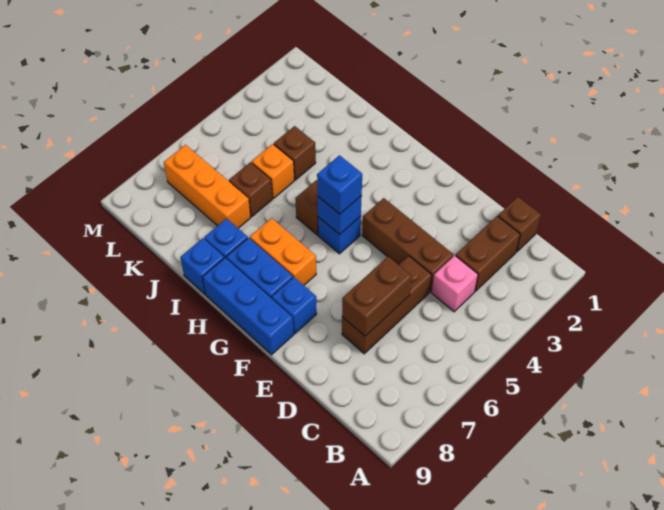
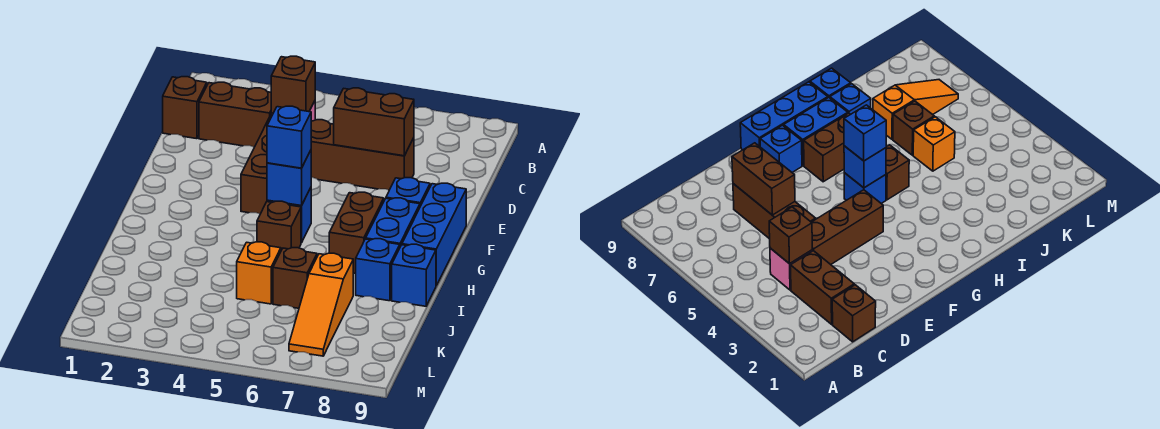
orange 1x2 brick [250,218,316,285] -> brown 1x2 brick [329,192,384,273]
brown 1x1 brick [274,126,316,180] -> brown 1x1 brick moved to [271,56,315,113]
orange 1x3 brick [164,145,251,228] -> orange 1x3 slope [289,253,353,356]

